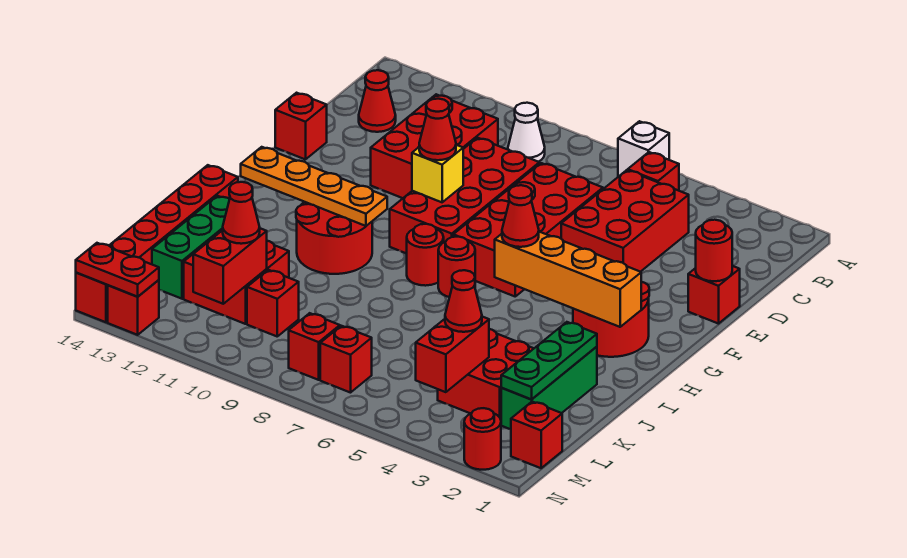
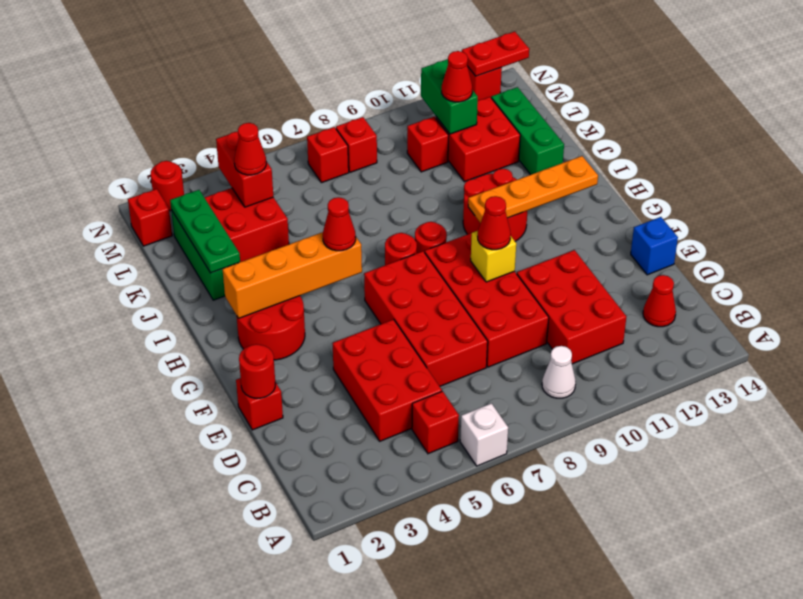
red 1x1 brick [275,93,327,160] -> blue 1x1 brick [631,217,678,275]
red 1x6 brick [76,165,238,322] -> none
red 1x2 brick [193,228,267,304] -> green 1x2 brick [421,59,478,134]

